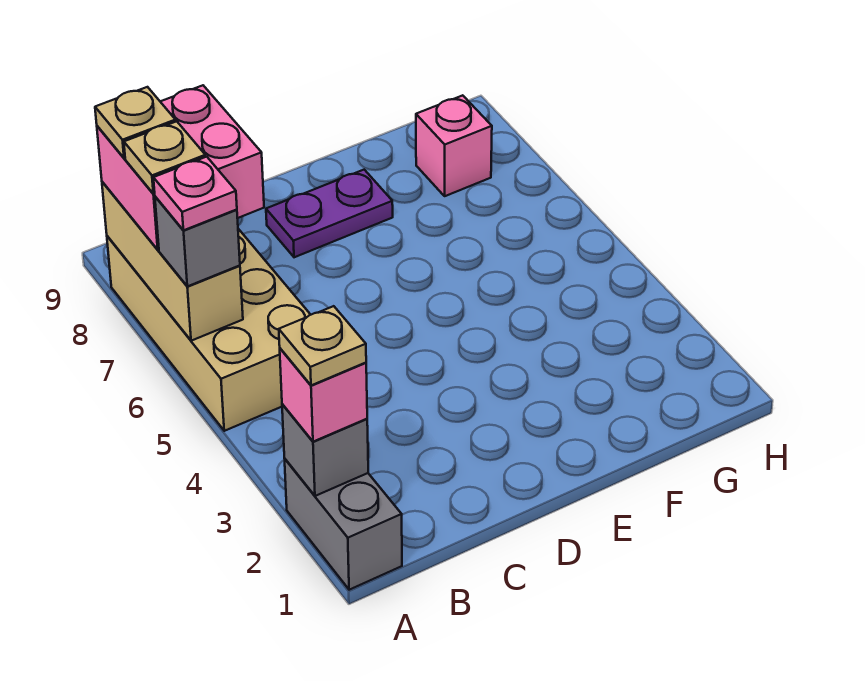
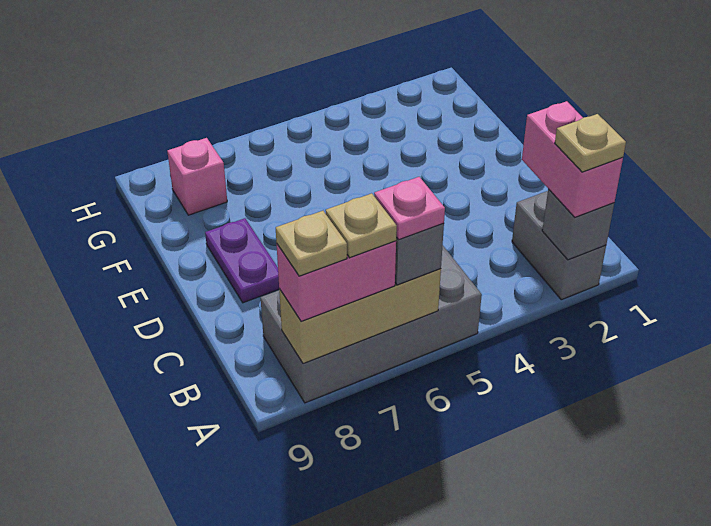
grey 1x2 brick [285,459,402,590] -> grey 1x2 brick turned to [512,191,606,300]
pink 1x1 brick [280,348,367,442] -> pink 1x2 brick [522,101,623,217]
tan 2x4 brick [107,229,311,431] -> grey 2x4 brick [260,246,482,403]
pink 2x2 brick [97,85,264,250] -> pink 1x2 brick [277,241,396,322]

